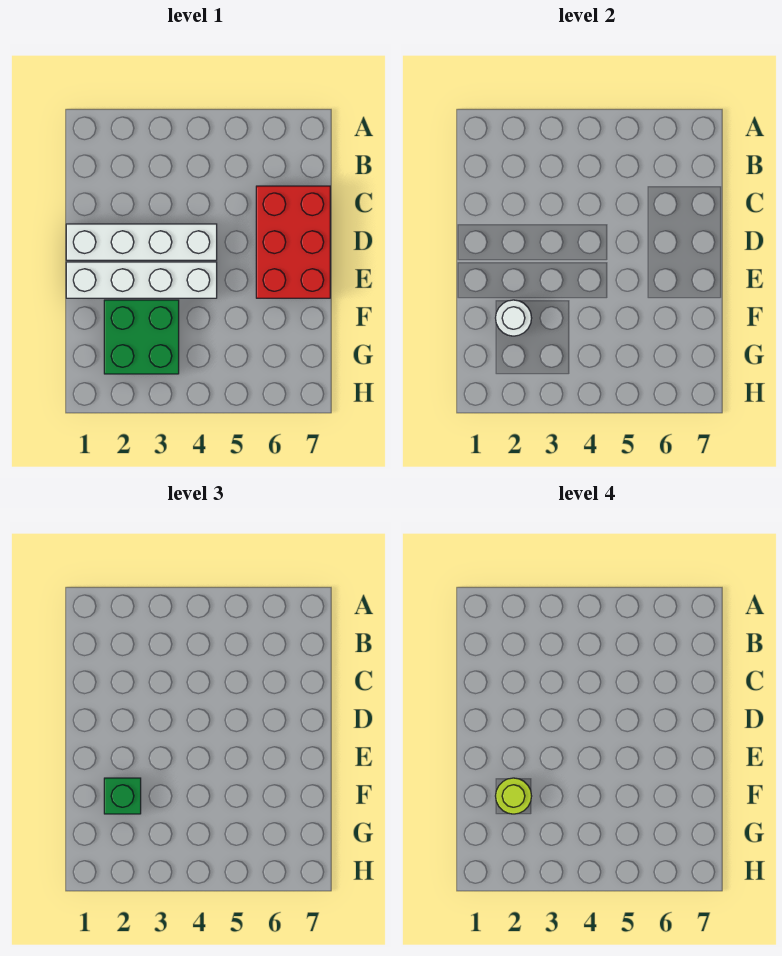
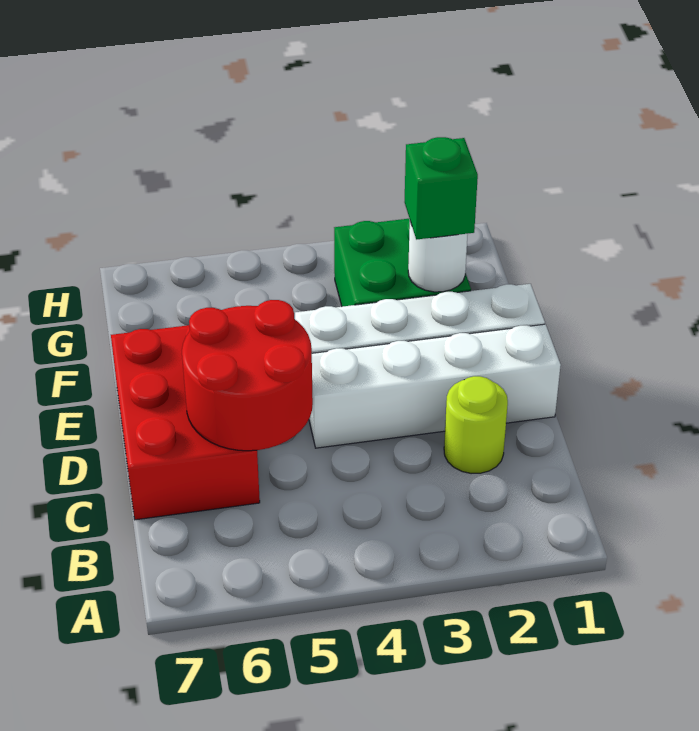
none -> red 2x2 round brick [182,300,313,451]
lime 1x1 round brick [496,778,532,814] -> lime 1x1 round brick moved to [444,376,508,474]

